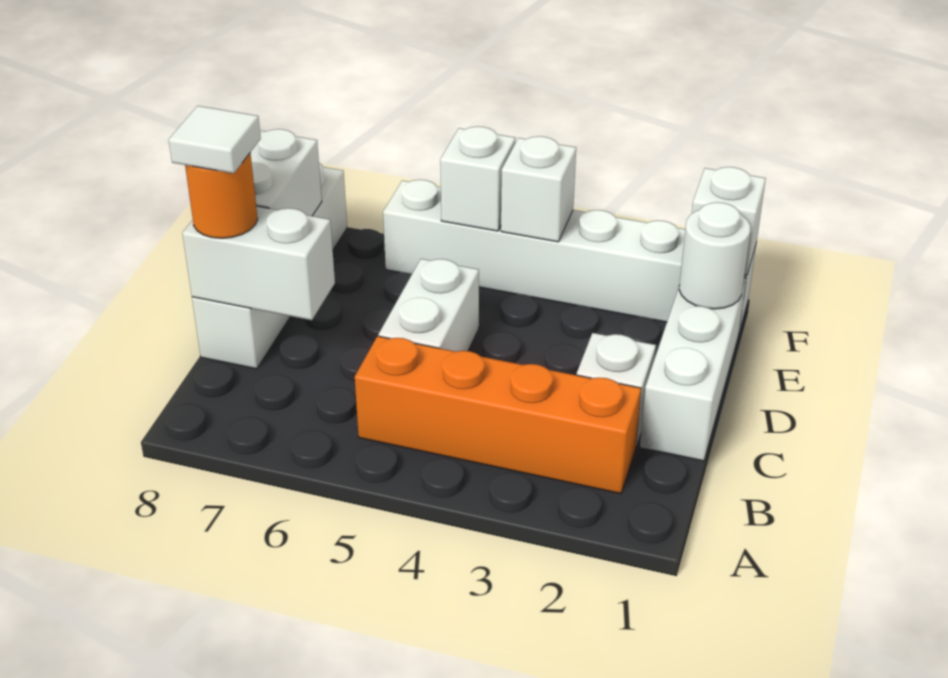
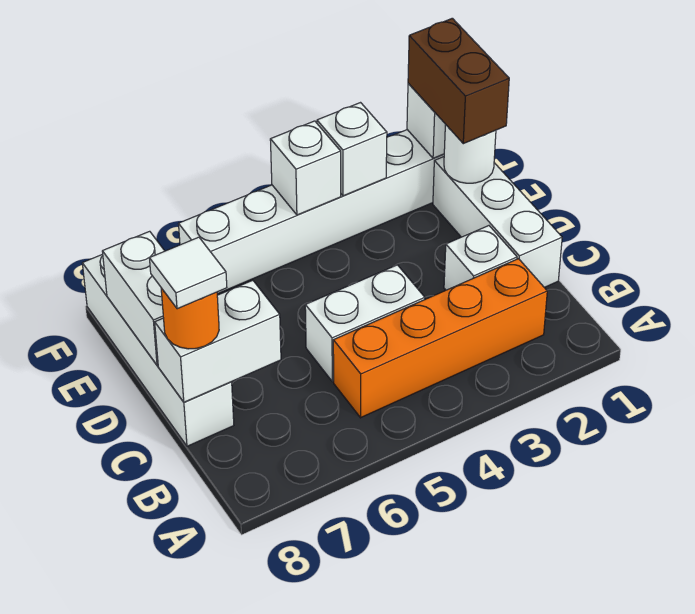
white 1x2 brick [378,259,479,352] -> white 1x2 brick turned to [305,265,425,382]
none -> brown 1x2 brick [408,18,509,144]
white 1x1 brick [440,126,516,231] -> white 1x1 brick moved to [317,103,387,196]

